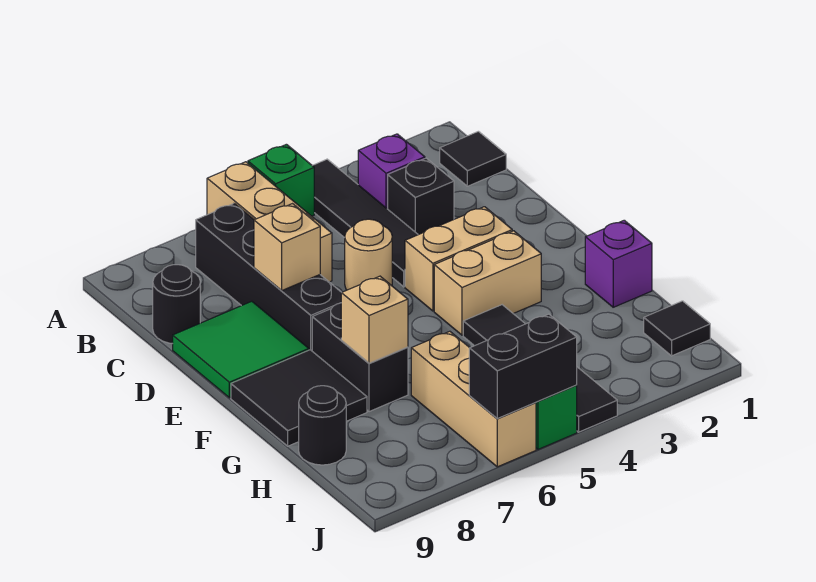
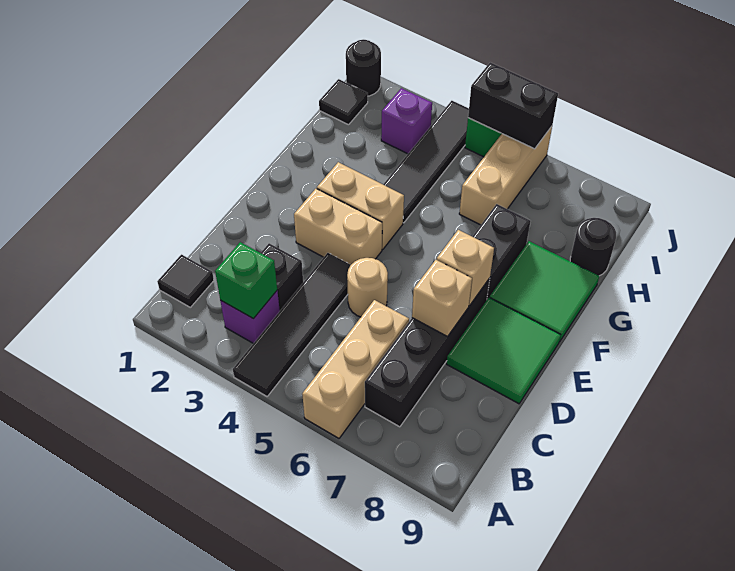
green 1x1 brick [248,144,314,216] -> green 1x1 brick moved to [215,242,277,318]
black 1x1 round brick [153,265,200,344] -> black 1x1 round brick moved to [346,40,381,96]
black 2x2 tile [231,350,367,446] -> green 2x2 tile [490,241,599,342]
purple 1x1 brick [585,220,652,307] -> purple 1x1 brick moved to [381,88,432,154]
tan 1x1 brick [341,276,408,363] -> tan 1x1 brick moved to [437,230,494,306]

